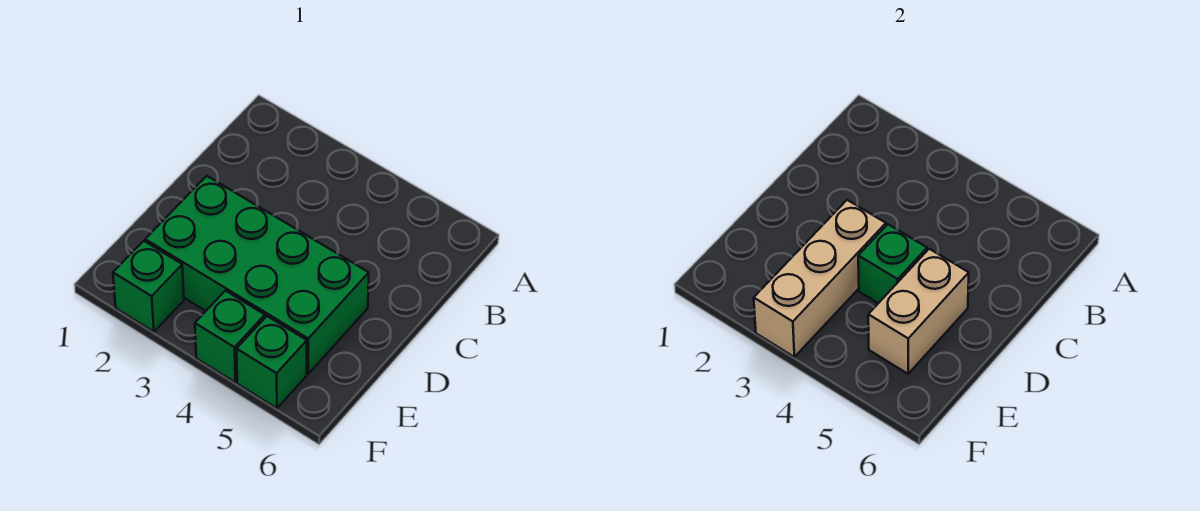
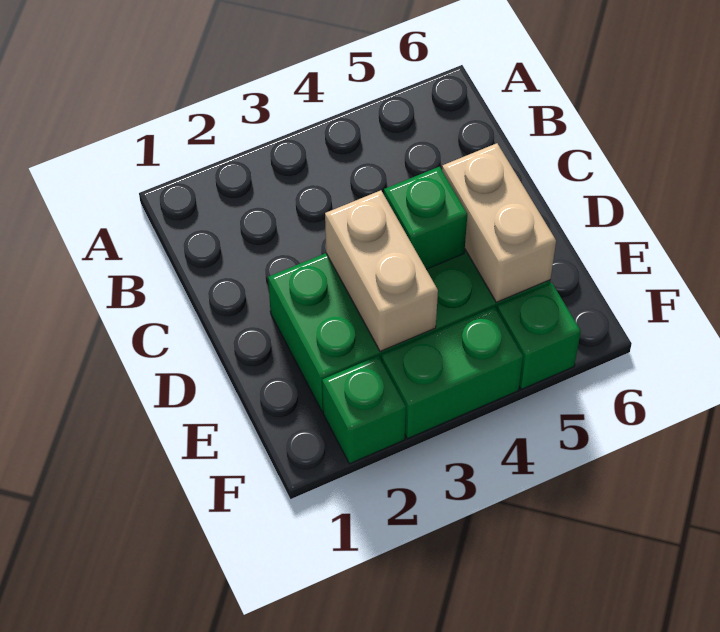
tan 1x3 brick [754,200,886,357] -> tan 1x2 brick [325,190,438,352]
green 1x1 brick [195,291,265,383] -> green 1x2 brick [381,307,523,439]

